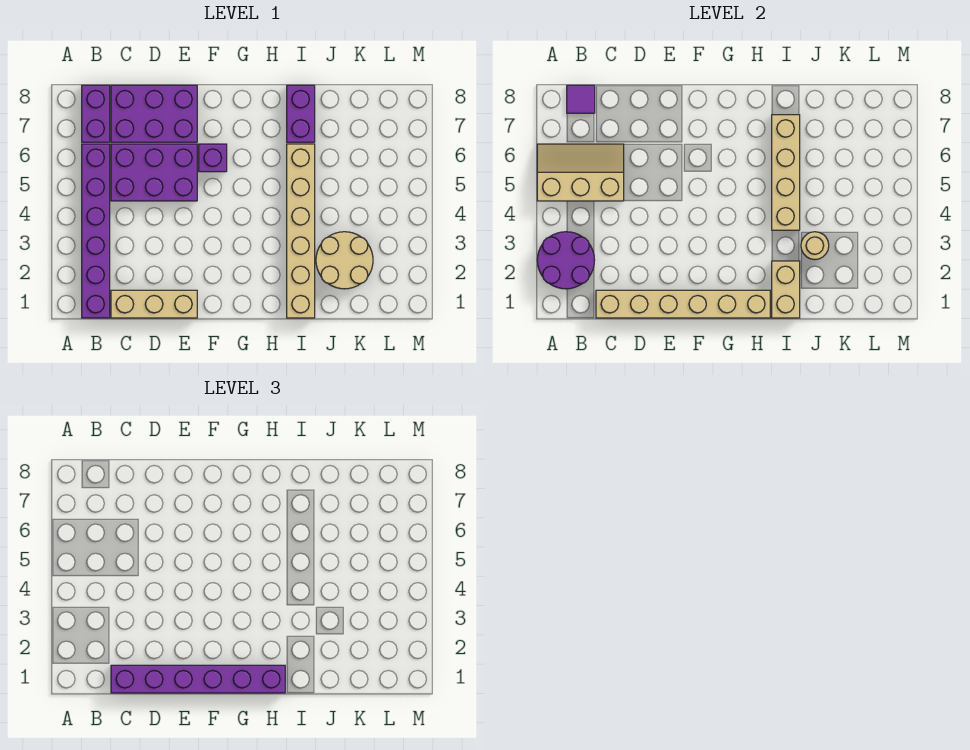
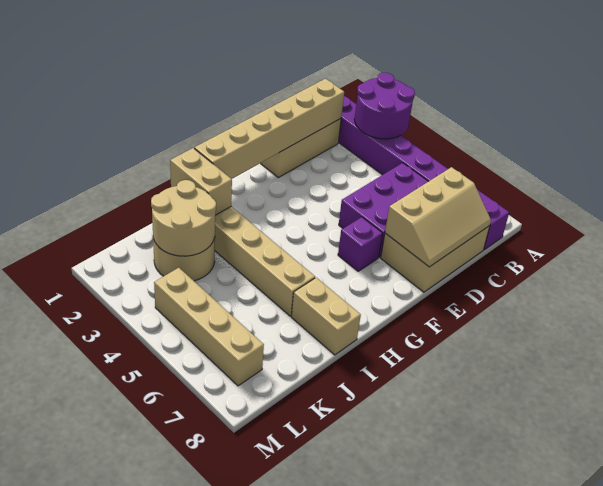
tan 2x3 slope [537,144,624,201] -> tan 2x3 slope moved to [385,167,491,267]
purple 1x1 tile [567,85,595,113] -> none
purple 1x6 brick [111,665,285,693] -> none
purple 2x3 brick [111,85,197,142] -> tan 2x3 brick [381,226,490,292]
tan 1x4 brick [772,115,800,230] -> tan 1x4 brick moved to [154,268,264,386]
purple 1x2 brick [287,85,315,142] -> tan 1x2 brick [291,278,361,355]
tan 1x1 round brick [801,232,829,260] -> tan 2x2 round brick [151,180,216,256]

